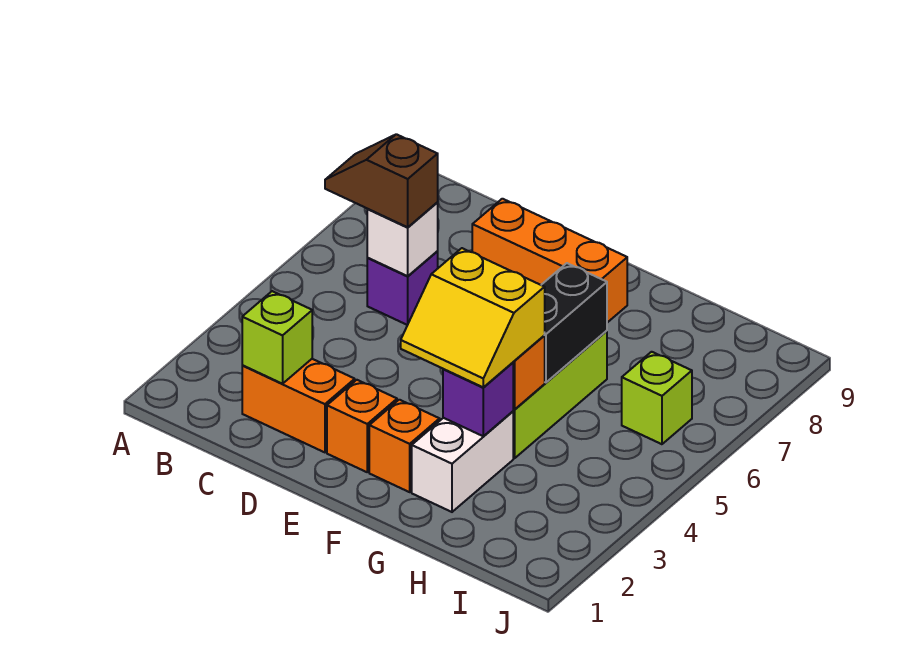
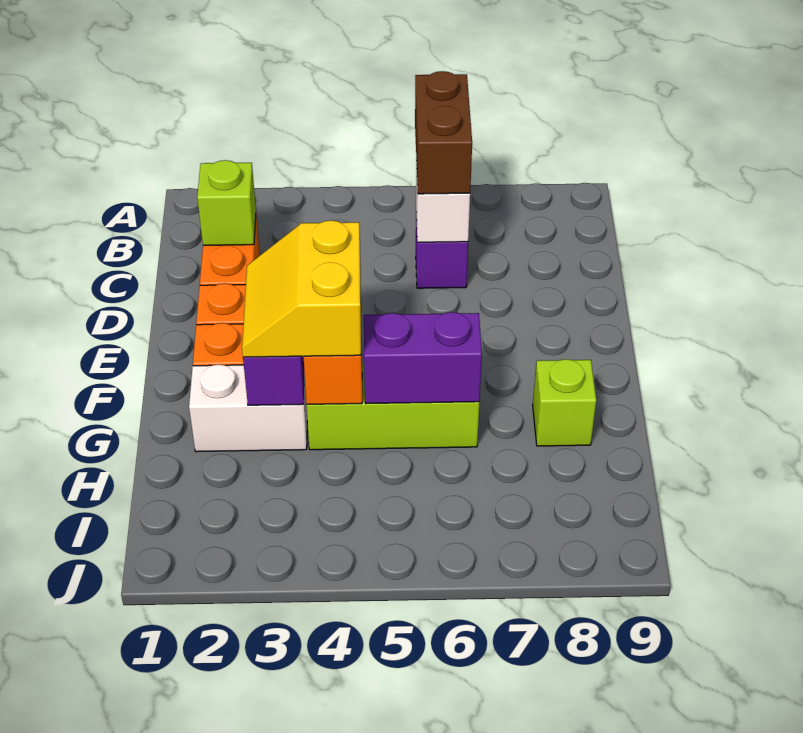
brown 1x2 slope [325,134,438,227] -> brown 1x2 brick [415,71,472,194]
orange 1x3 brick [472,199,627,323] -> none
black 1x2 brick [542,263,607,382] -> purple 1x2 brick [364,312,482,404]
lime 1x1 brick [622,352,692,444] -> lime 1x1 brick moved to [533,359,596,446]

